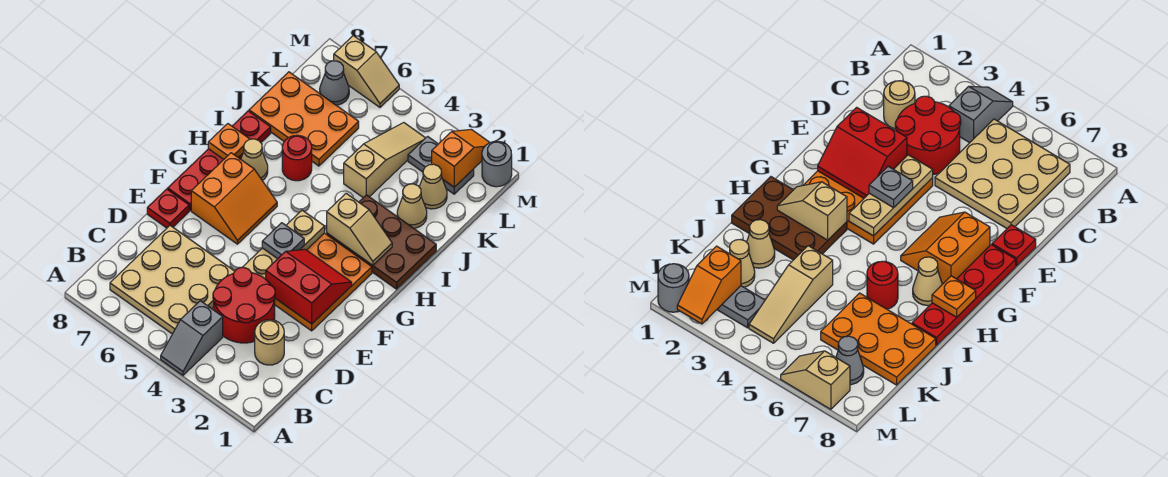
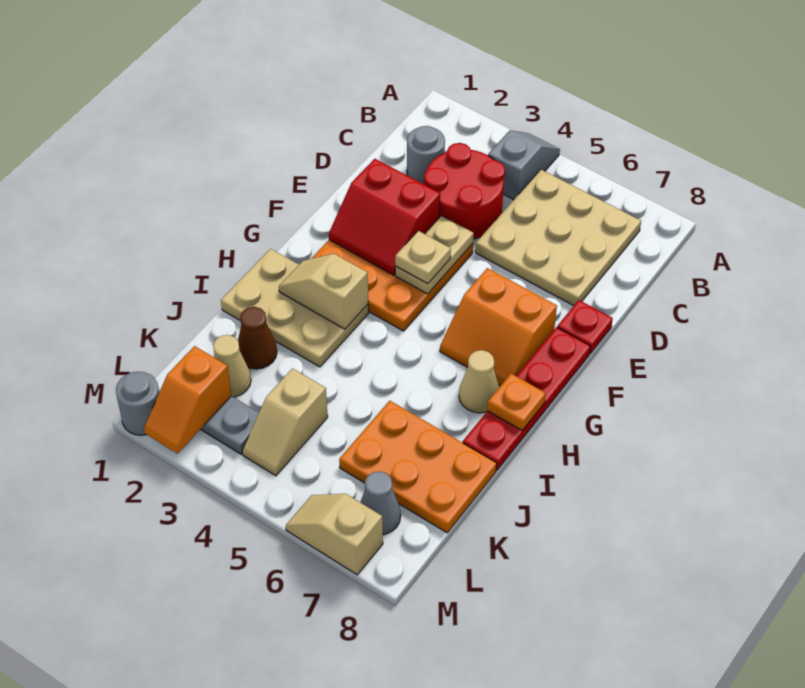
tan 1x1 round brick [255,320,284,365] -> grey 1x1 round brick [407,126,445,185]
tan 1x3 plate [242,210,325,279] -> tan 1x2 plate [395,216,474,294]
grey 1x1 plate [262,223,304,259] -> tan 1x1 plate [395,231,451,284]
orange 2x2 slope [191,153,277,244] -> orange 2x2 slope turned to [440,268,557,386]
brown 2x3 plate [327,195,436,289] -> tan 2x3 plate [221,249,369,367]
red 1x1 round brick [282,135,312,181] -> none
tan 1x1 cone [397,184,427,228] -> brown 1x1 cone [238,307,277,369]
tan 1x3 slope [344,123,425,198] -> tan 1x2 slope [242,368,328,476]

